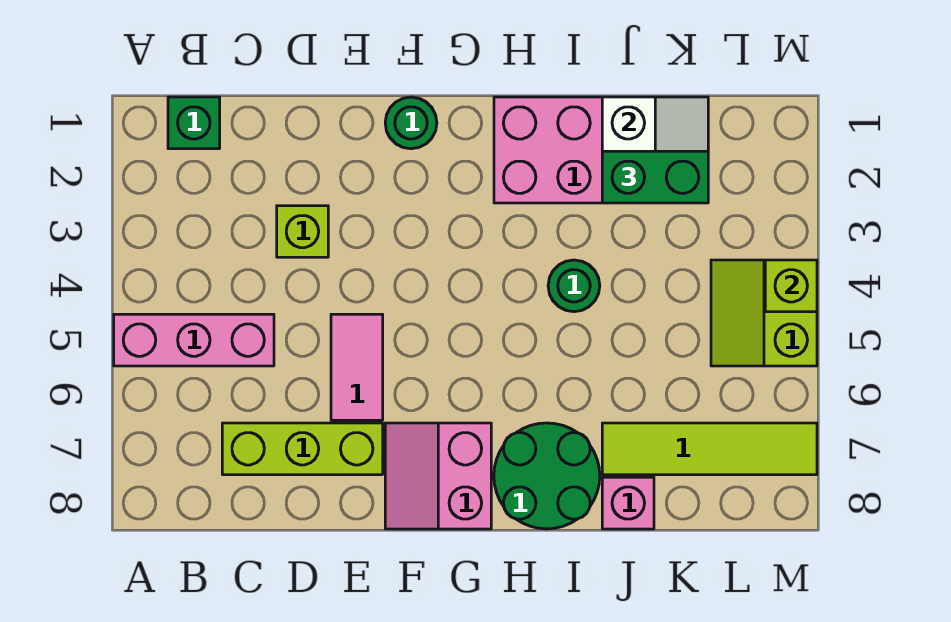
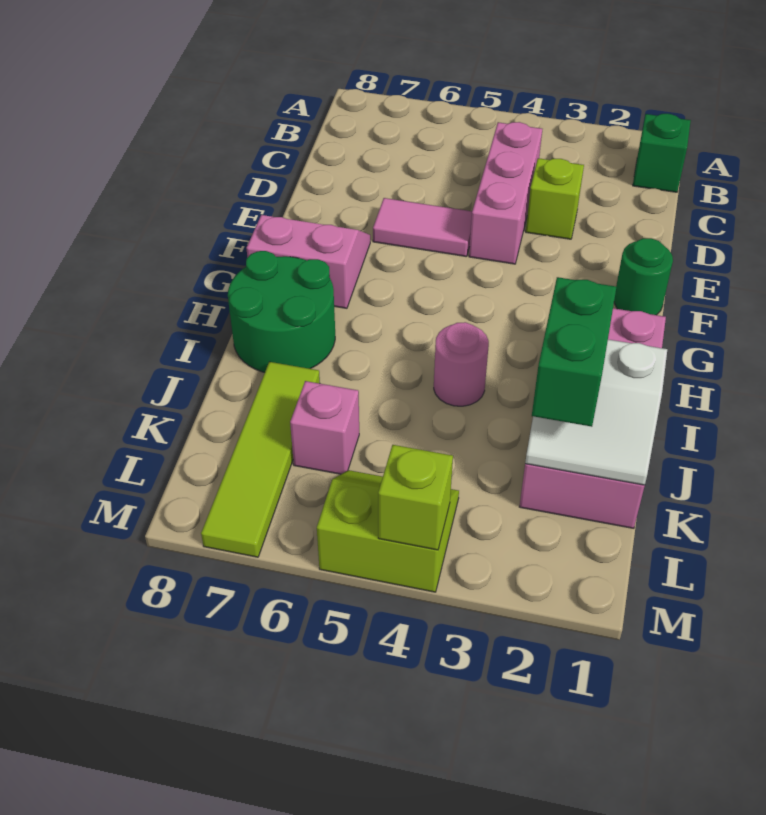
pink 1x3 brick [114,314,274,366] -> pink 1x3 brick moved to [469,122,542,264]
lime 1x3 brick [222,423,383,475] -> none
green 1x1 round brick [548,260,600,312] -> pink 1x1 round brick [434,322,489,406]
pink 1x1 brick [602,477,654,529] -> pink 1x1 brick moved to [290,381,359,474]

